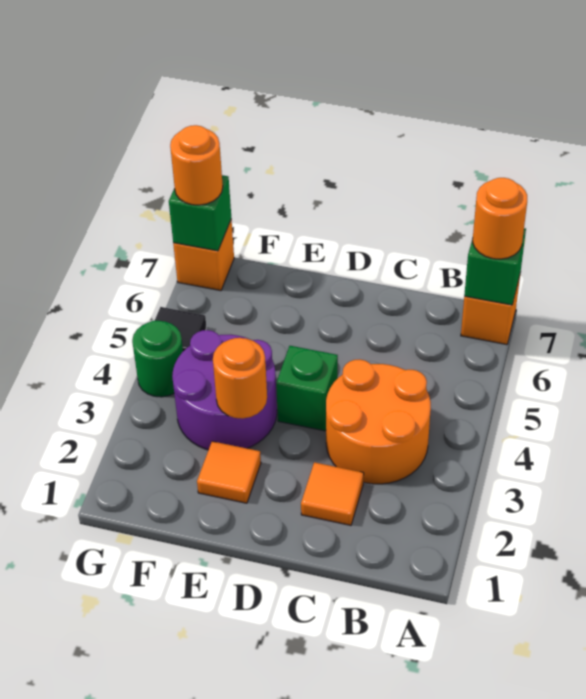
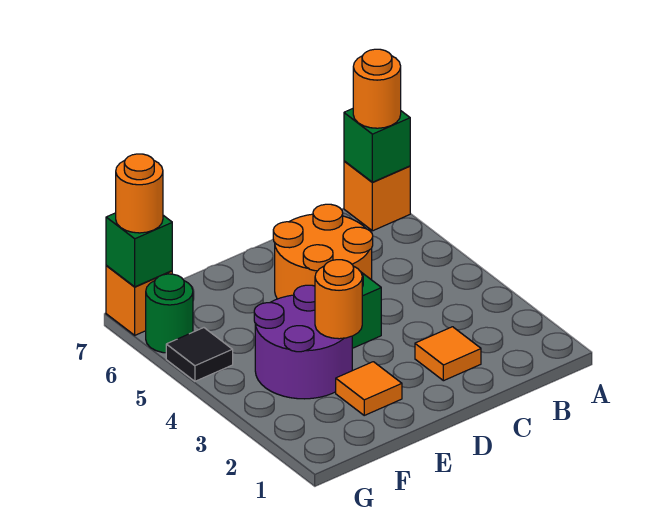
orange 2x2 round brick [326,359,431,484] -> orange 2x2 round brick moved to [273,204,373,299]
green 1x1 round brick [132,321,183,397] -> green 1x1 round brick moved to [146,274,193,353]

